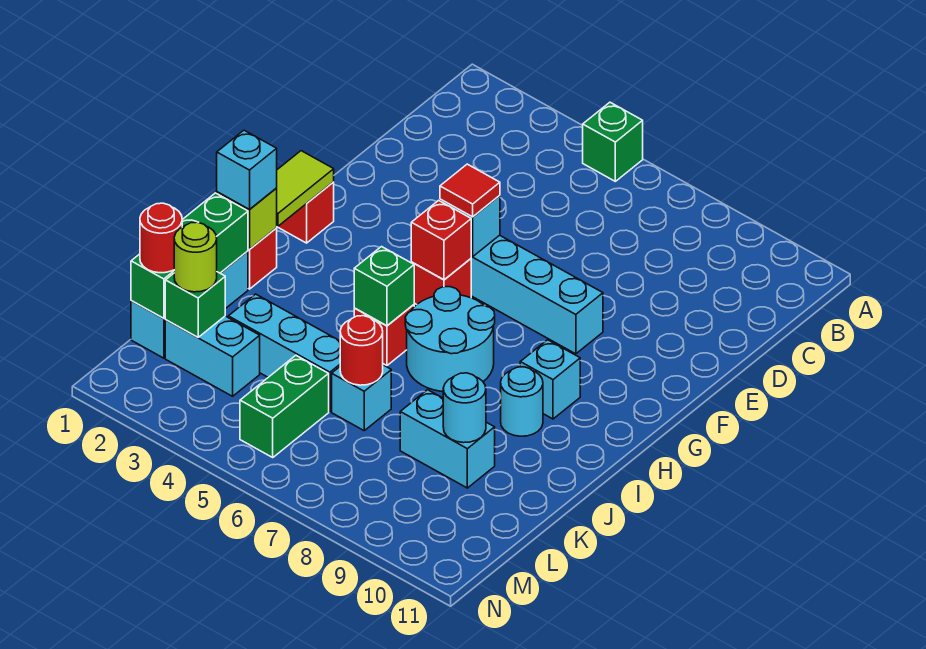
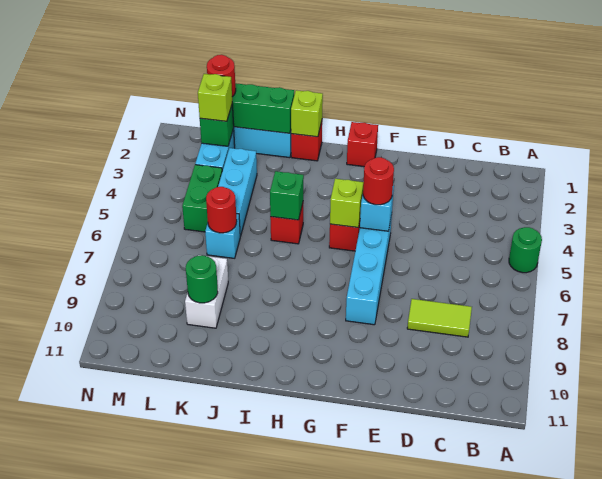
green 1x1 brick [583,102,643,181] -> green 1x1 round brick [509,227,542,273]
red 1x1 tile [440,164,500,217] -> red 1x1 round brick [363,157,394,205]
lime 1x2 tile [277,151,334,226] -> lime 1x2 tile moved to [407,299,472,337]
red 1x1 brick [411,200,472,280] -> lime 1x1 brick [330,179,364,227]
cyan 2x2 round brick [405,287,495,392] -> none
cyan 1x1 brick [520,340,580,419] -> none
cyan 1x1 brick [217,130,277,209] -> none
cyan 1x1 round brick [501,367,543,436] -> none
cyan 1x2 brick [400,390,495,488] -> white 1x2 brick [185,255,228,328]
cyan 1x1 round brick [443,373,486,443] -> green 1x1 round brick [186,255,218,303]
lime 1x1 round brick [174,222,217,292] -> lime 1x1 brick [198,74,232,121]
green 1x2 brick [240,356,329,457] -> green 1x2 brick turned to [182,165,222,232]

